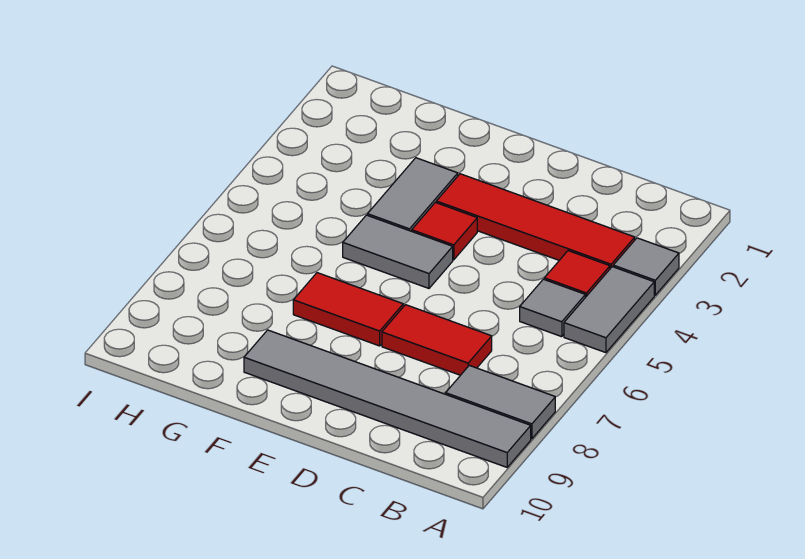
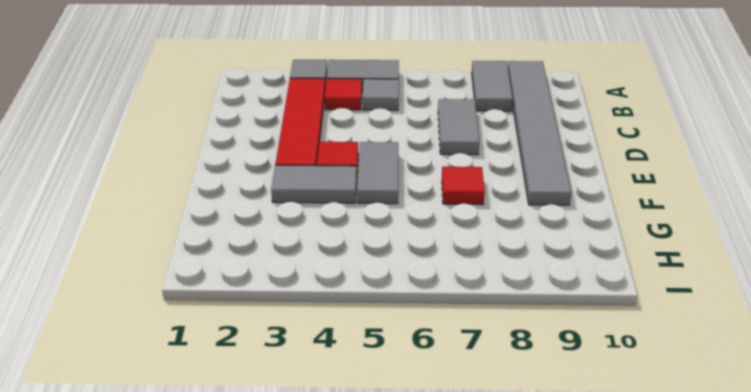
red 1x2 tile [382,305,492,375] -> grey 1x2 tile [438,99,479,155]
red 1x2 tile [293,273,403,346] -> red 1x1 tile [442,167,485,205]

